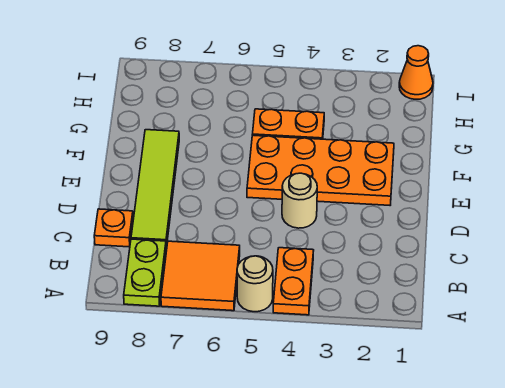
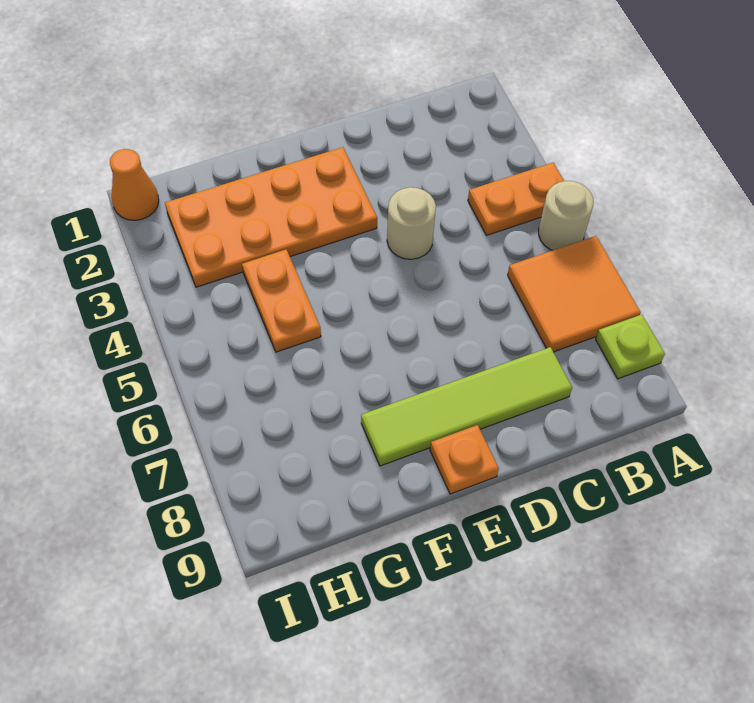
lime 1x2 plate [124,239,166,306] -> lime 1x1 plate [596,315,665,379]
orange 1x1 plate [94,209,133,247] -> orange 1x1 plate moved to [430,425,499,494]
orange 2x4 plate [247,135,394,205] -> orange 2x4 plate turned to [165,147,377,287]

